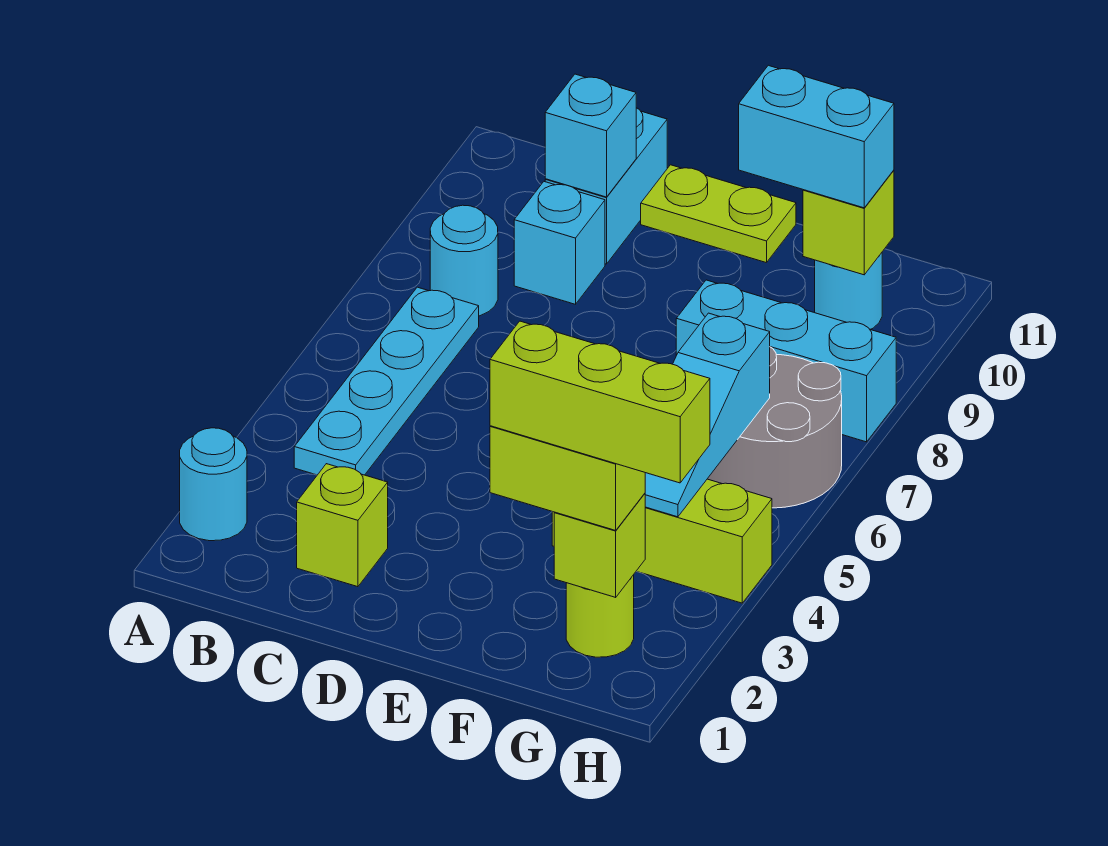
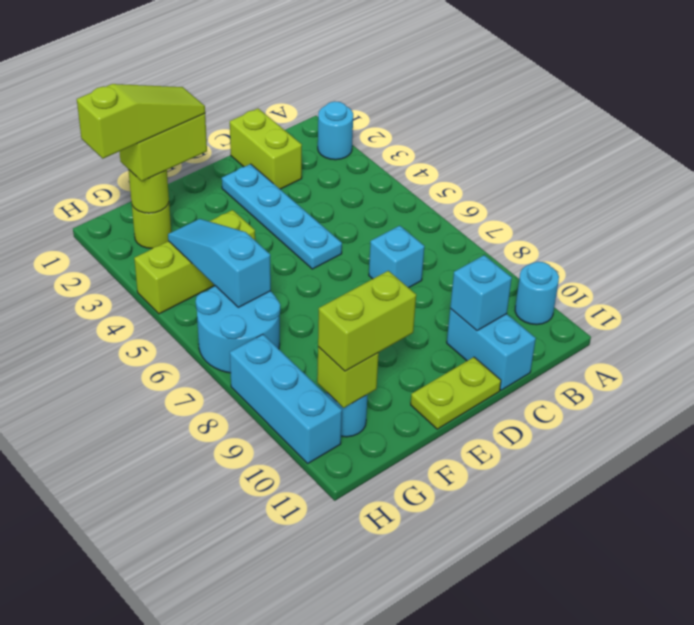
cyan 1x4 plate [294,287,479,475] -> cyan 1x4 plate moved to [222,164,342,269]
cyan 1x1 round brick [430,205,498,316] -> cyan 1x1 round brick moved to [515,262,559,325]
lime 1x1 brick [297,464,388,587] -> lime 1x2 brick [230,109,302,189]
cyan 1x1 brick [514,182,605,304] -> cyan 1x1 brick moved to [369,226,424,288]
lime 1x3 brick [490,321,710,483] -> lime 1x3 slope [77,84,205,159]
cyan 1x3 brick [676,280,896,442] -> cyan 1x3 brick turned to [230,334,342,463]
cyan 1x2 brick [739,65,894,208] -> lime 1x2 brick [318,271,416,371]
lime 1x1 brick [554,493,645,597] -> lime 1x1 round brick [128,169,169,213]
grey 2x2 round brick [708,347,842,508] -> cyan 2x2 round brick [196,286,280,373]

